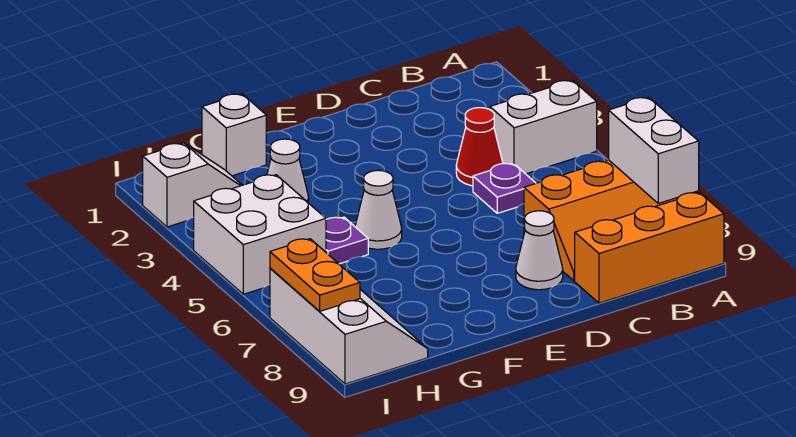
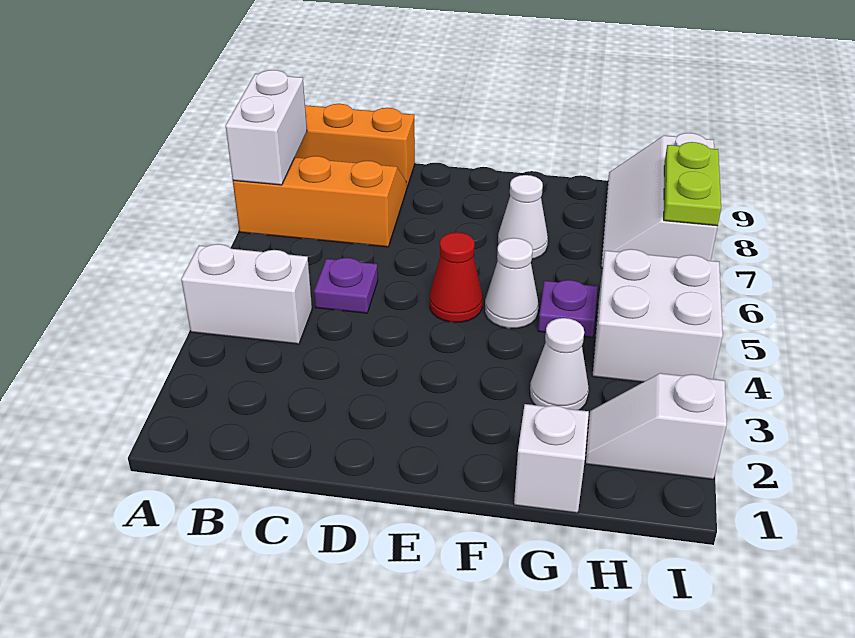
red 1x1 cone [456,108,503,186] -> red 1x1 cone moved to [430,232,482,322]
white 1x1 cone [516,211,563,290] -> white 1x1 cone moved to [498,175,548,259]
orange 1x2 plate [270,239,360,311] -> lime 1x2 plate [664,142,721,226]

